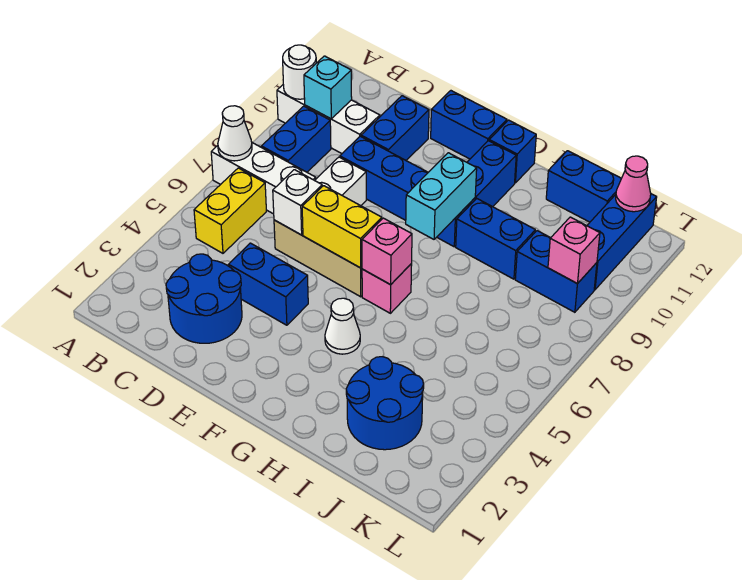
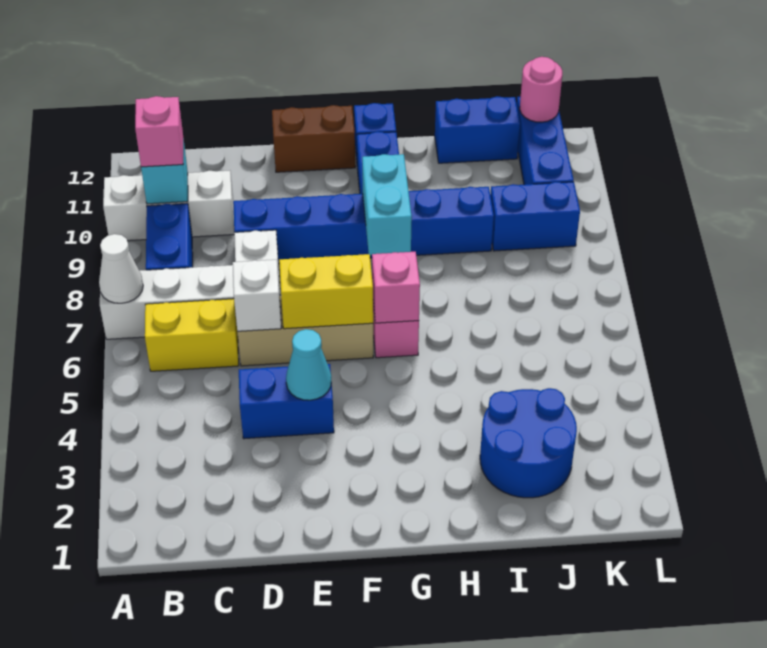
white 1x1 round brick [283,45,316,99] -> none
yellow 1x2 brick [194,168,266,253] -> yellow 1x2 brick turned to [145,299,239,371]
blue 2x2 round brick [166,254,242,343] -> none
blue 1x2 brick [361,96,429,160] -> none
none -> cyan 1x1 cone [286,329,331,400]
blue 1x2 brick [431,91,507,159] -> brown 1x2 brick [272,105,355,172]
white 1x1 cone [325,298,360,354] -> none
pink 1x1 brick [548,217,600,284] -> pink 1x1 brick moved to [135,96,183,167]
pink 1x1 cone [616,156,651,212] -> pink 1x1 round brick [520,57,562,122]

